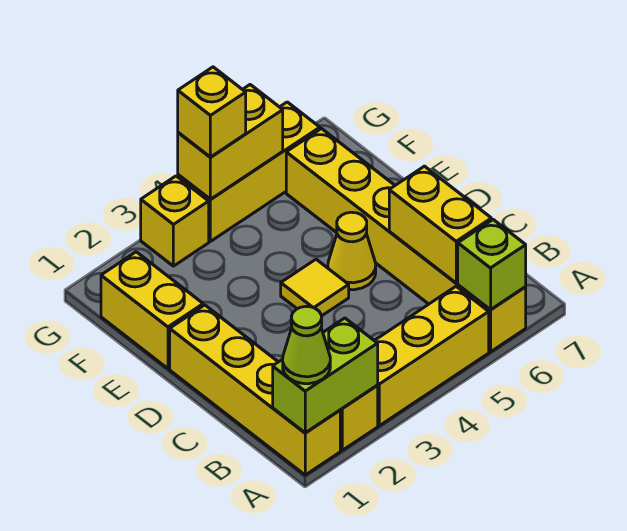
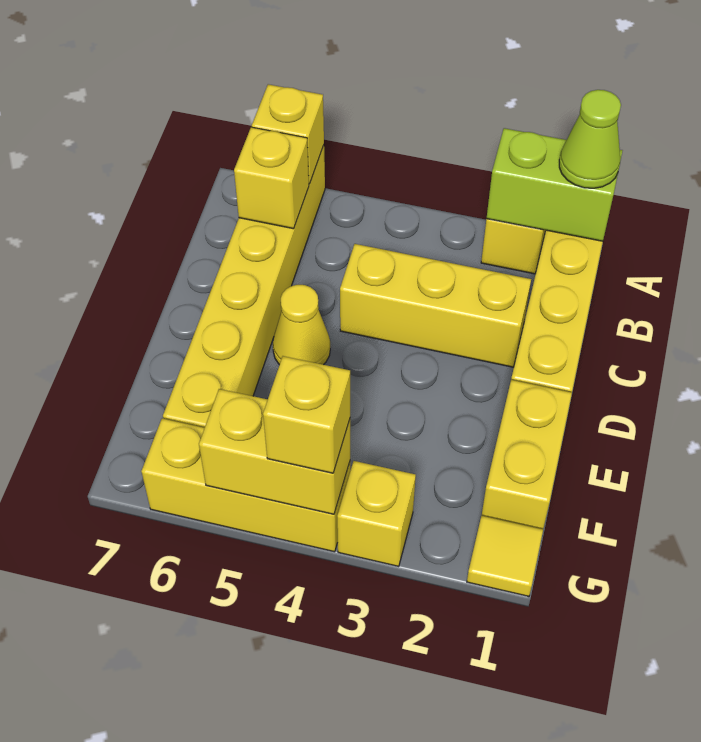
yellow 1x3 brick [374,286,489,426] -> yellow 1x3 brick moved to [340,244,531,367]
lime 1x1 brick [458,220,526,310] -> yellow 1x1 brick [252,84,324,184]
yellow 1x2 brick [389,166,491,283] -> yellow 1x1 brick [234,127,309,229]
yellow 1x1 tile [281,259,349,316] -> yellow 1x1 tile moved to [467,516,543,596]

